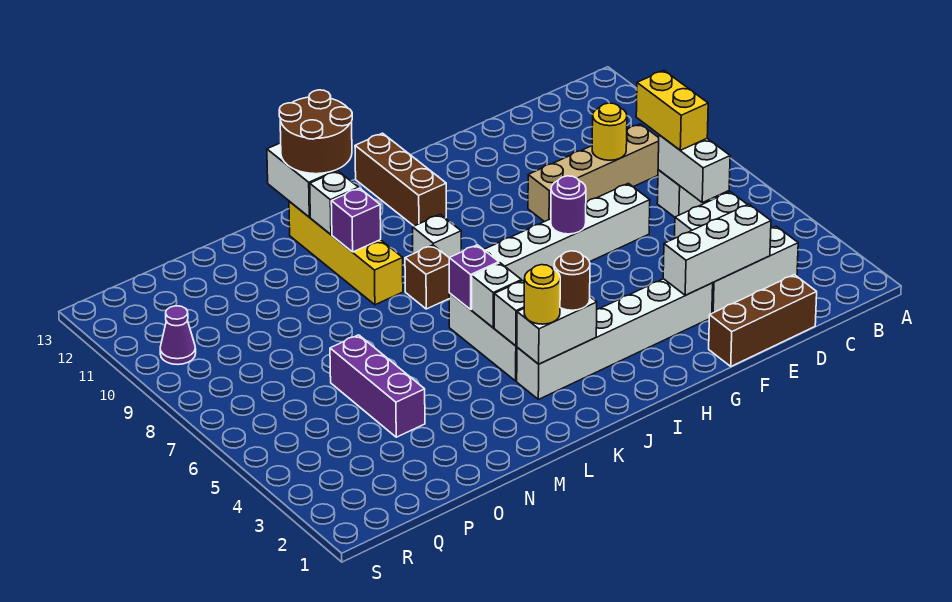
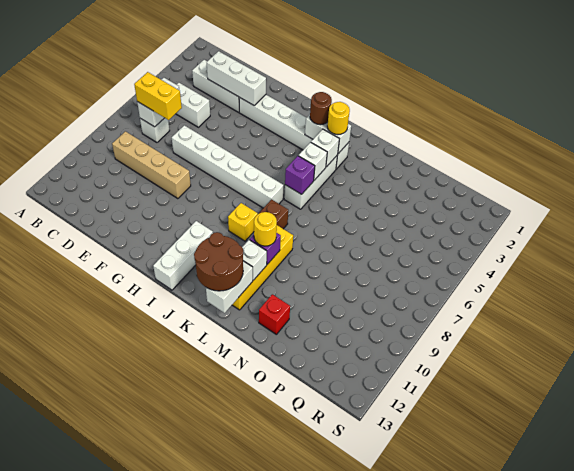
yellow 1x2 brick [636,71,708,150] -> yellow 1x2 brick turned to [134,72,182,120]
brown 1x3 brick [709,275,817,366] -> none
yellow 1x1 round brick [592,103,627,160] -> yellow 1x1 round brick moved to [254,212,277,246]
purple 1x1 round brick [551,176,586,234] -> none
brown 1x3 brick [355,133,446,226] -> white 1x3 brick [153,221,213,290]
white 1x1 brick [413,214,461,258] -> yellow 1x1 brick [228,203,258,241]
none -> red 1x1 brick [259,294,290,334]
purple 1x3 brick [330,335,425,437] -> none
purple 1x1 cone [160,306,196,365] -> none

